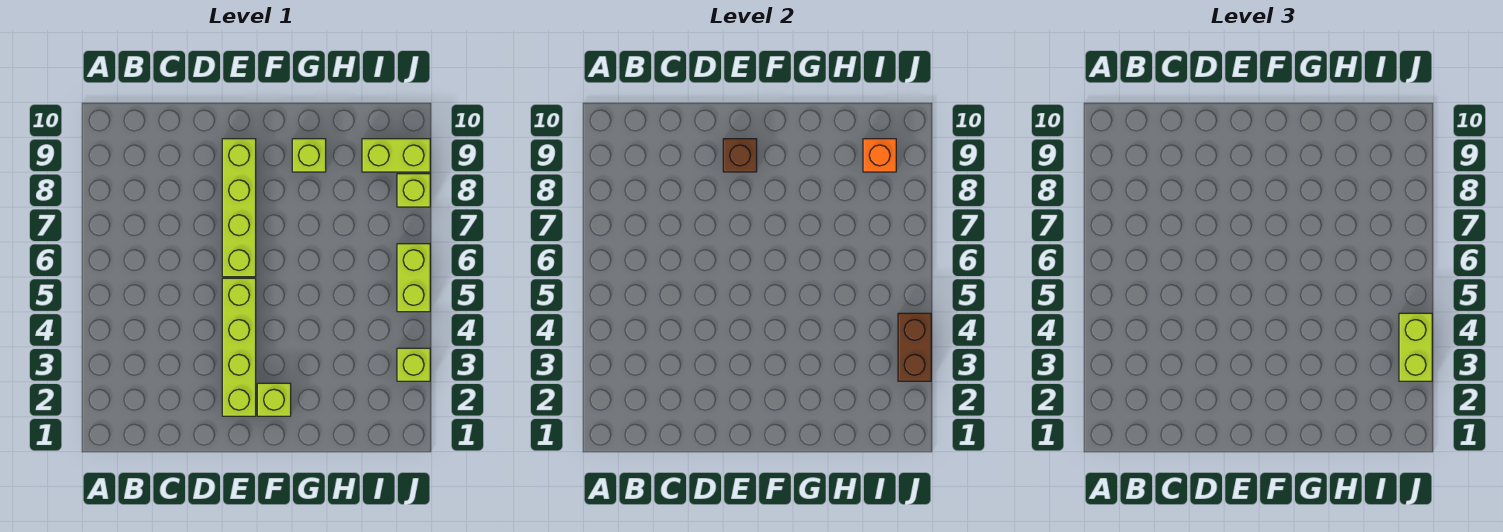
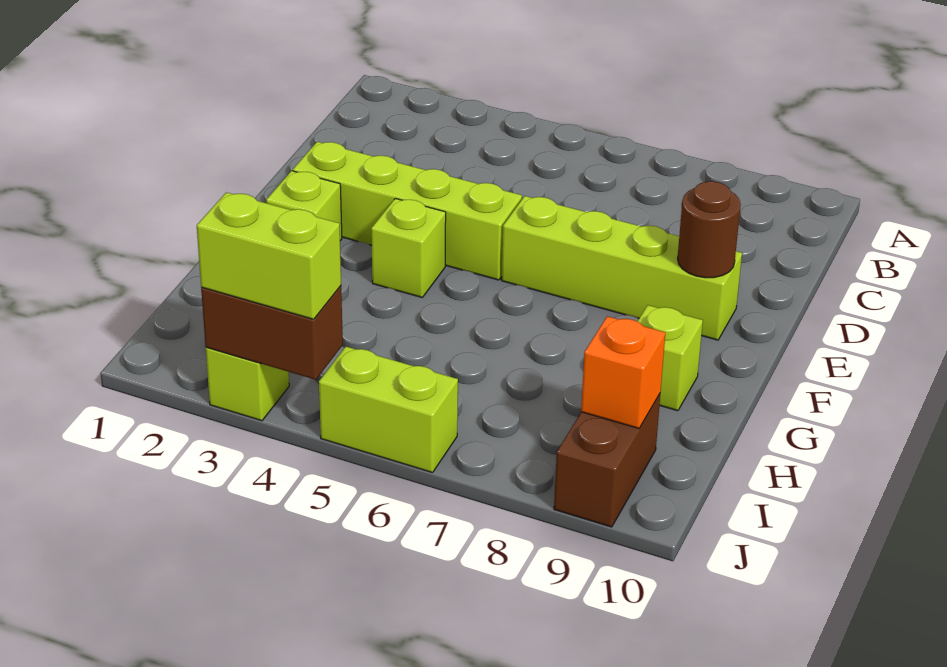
brown 1x1 brick [723,139,757,172] -> brown 1x1 round brick [678,181,741,278]
lime 1x2 brick [362,139,430,172] -> brown 1x2 brick [554,394,660,527]
lime 1x1 brick [397,174,430,207] -> lime 1x1 brick moved to [371,198,446,297]

